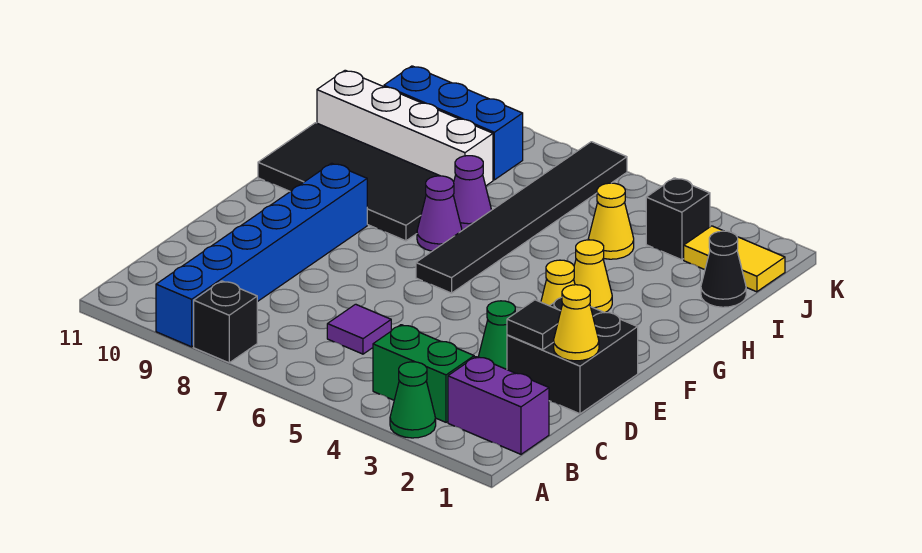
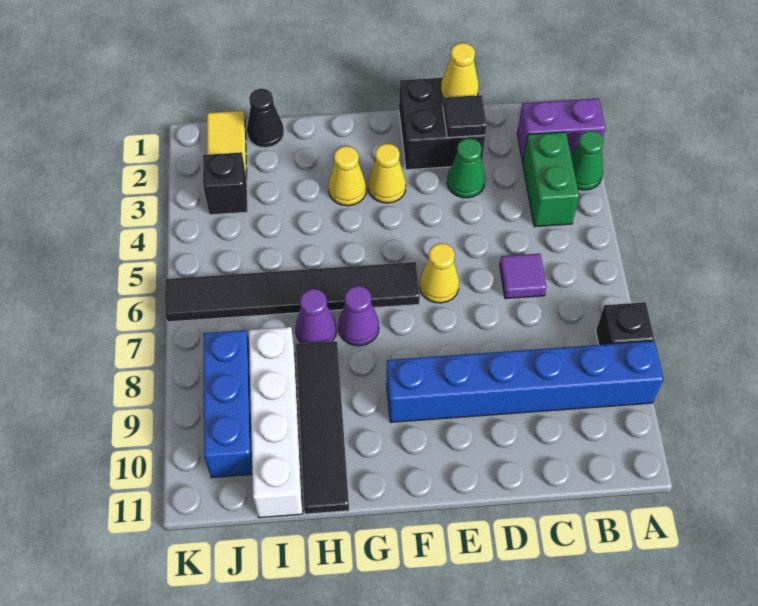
purple 1x2 brick [448,357,549,454] -> purple 1x2 brick turned to [517,98,606,162]
black 2x4 tile [258,123,440,241] -> black 1x4 tile [296,341,349,514]
yellow 1x1 cone [588,183,634,259] -> yellow 1x1 cone moved to [419,243,459,303]

